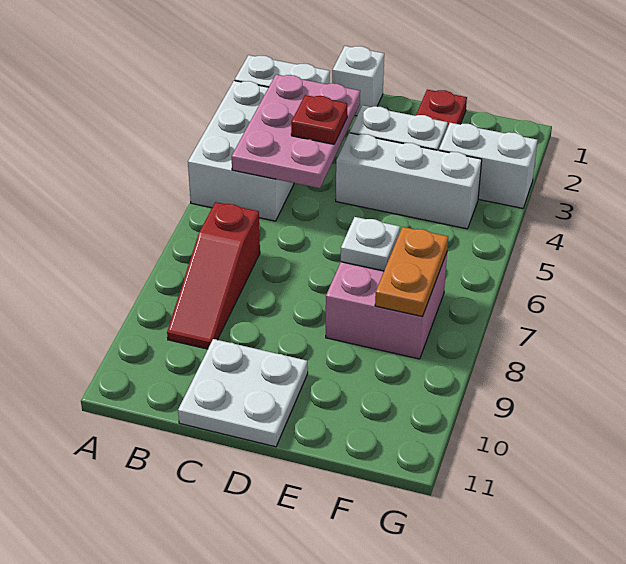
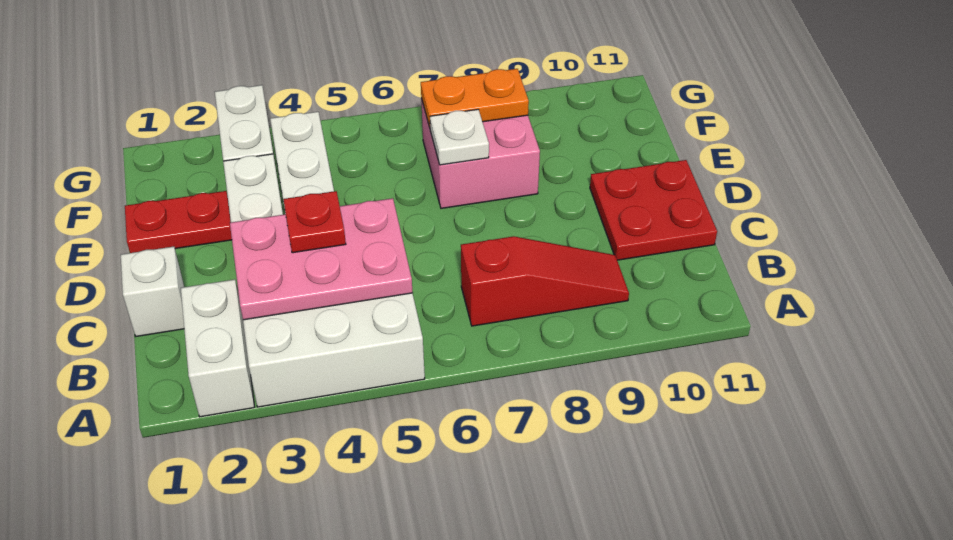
white 2x2 plate [178,339,308,447] -> red 2x2 plate [590,160,717,260]

